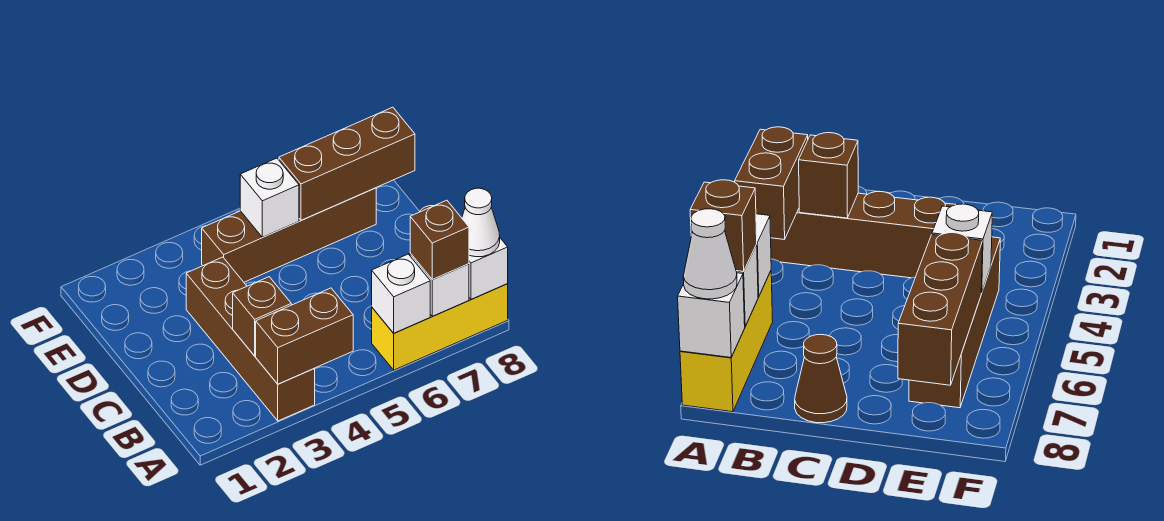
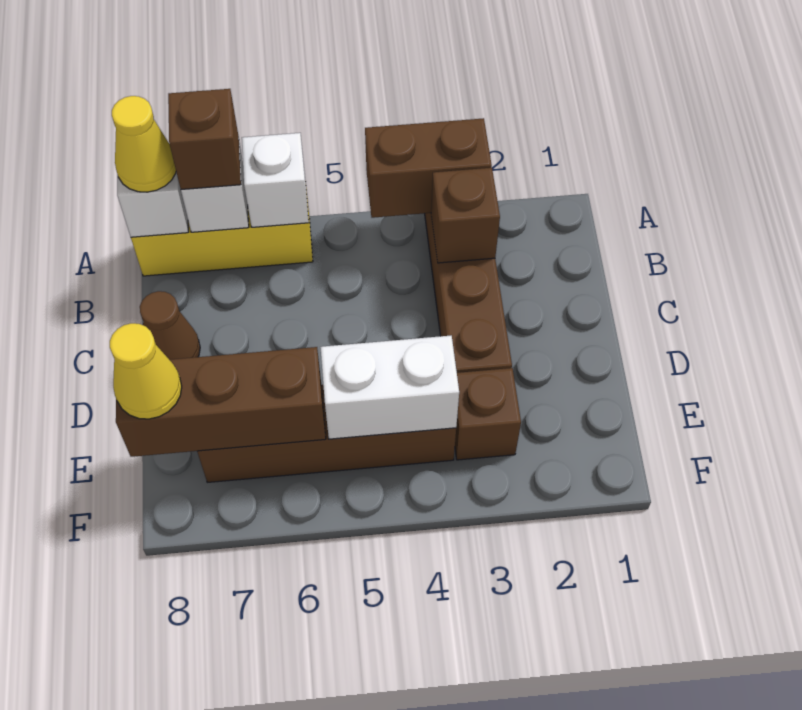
white 1x1 cone [462,188,500,257] -> yellow 1x1 cone [112,96,176,192]
none -> brown 1x1 brick [455,368,521,460]
white 1x1 brick [240,158,299,237] -> white 1x2 brick [320,336,459,439]
none -> yellow 1x1 cone [110,323,182,419]

